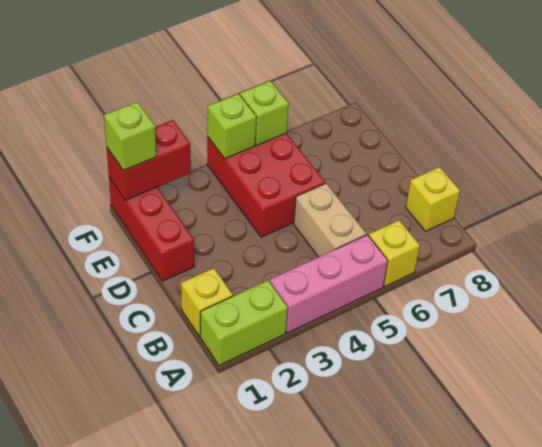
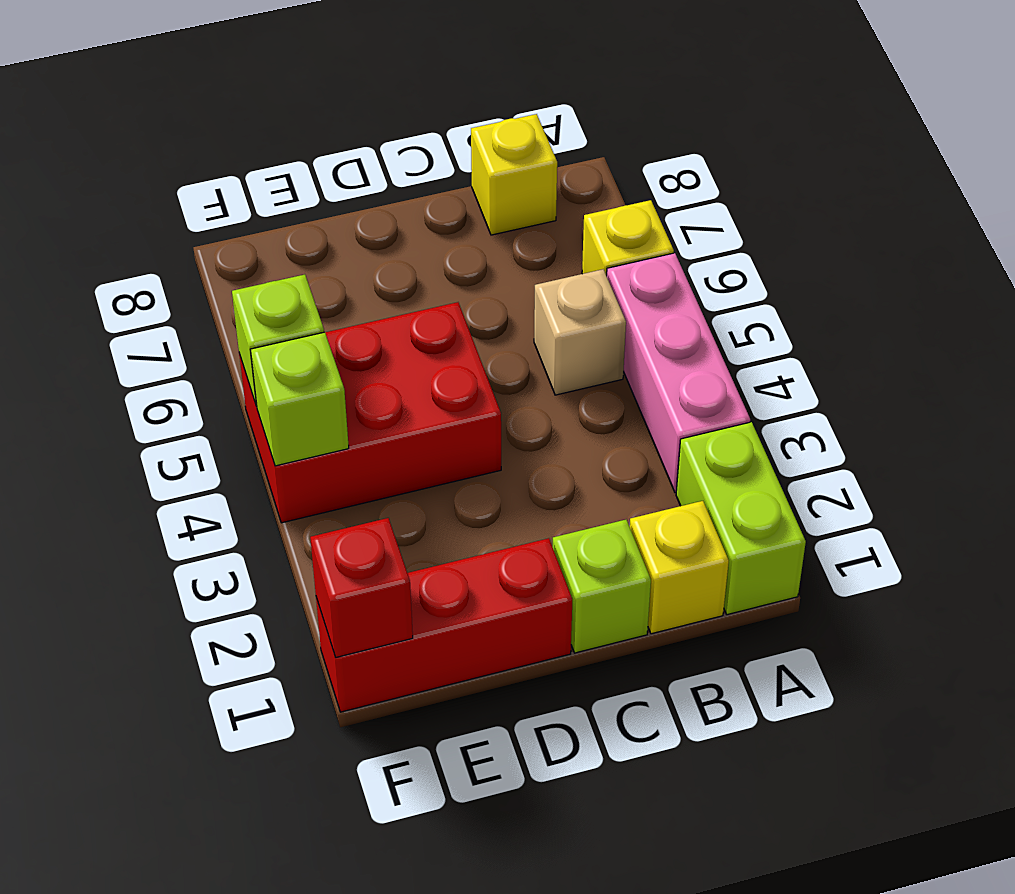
tan 1x2 brick [294,183,366,257] -> tan 1x1 brick [534,269,626,395]
red 1x2 brick [107,120,191,200] -> red 1x1 brick [310,518,413,657]
lime 1x1 brick [104,102,156,170] -> lime 1x1 brick moved to [552,520,651,653]

